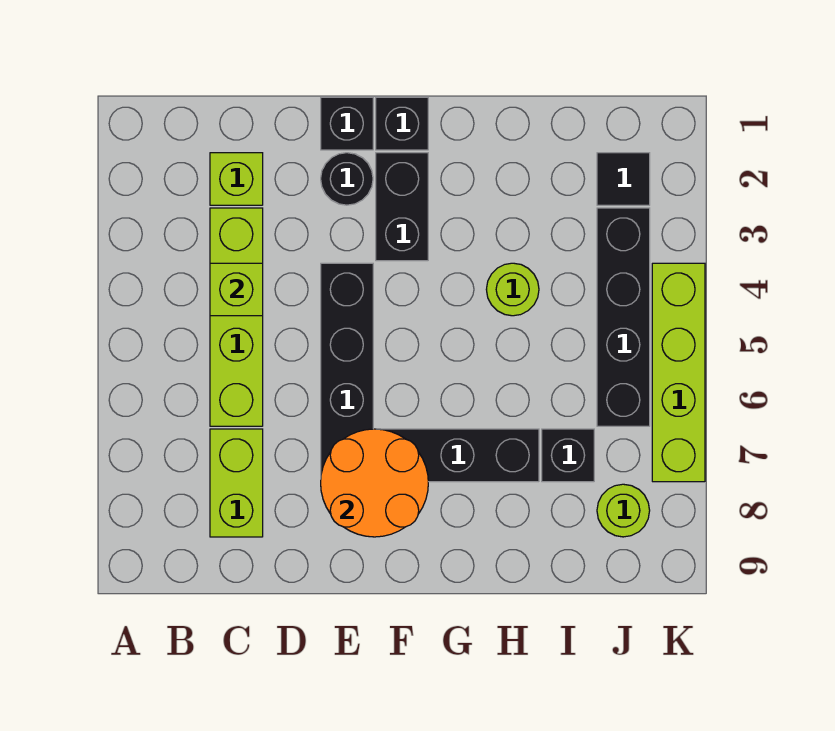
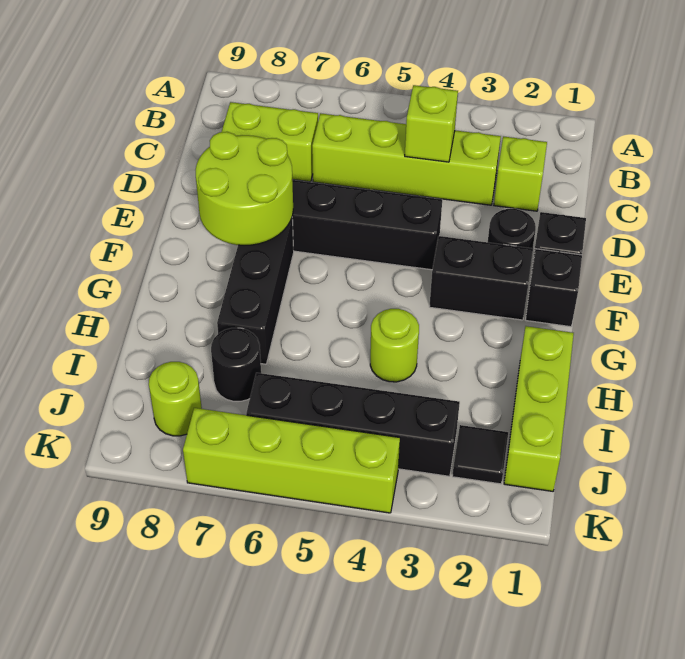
orange 2x2 round brick [321,429,428,537] -> lime 2x2 round brick [196,132,293,245]
none -> lime 1x3 brick [504,326,574,491]
black 1x1 brick [542,429,594,482] -> black 1x1 round brick [211,328,261,401]

